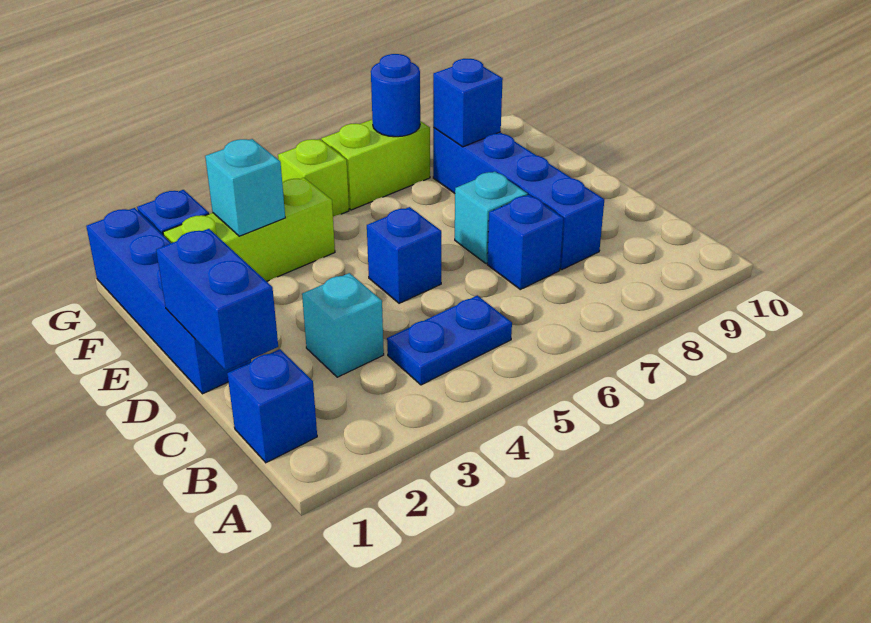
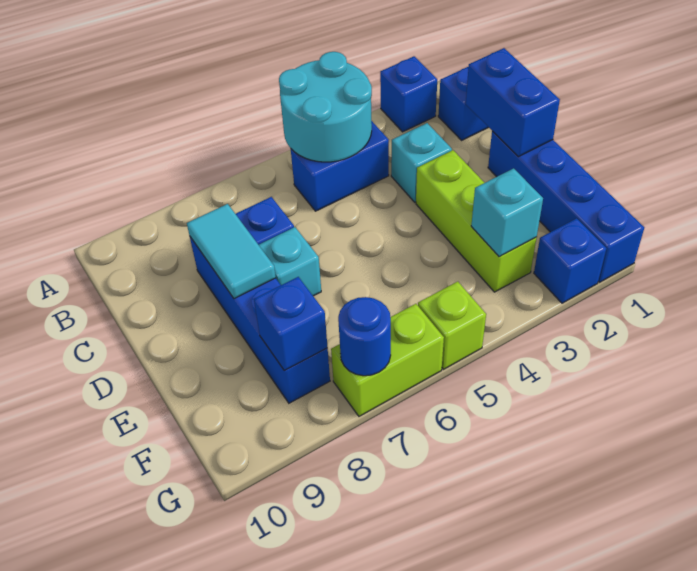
none -> cyan 2x2 round brick [279,52,372,162]
blue 1x2 plate [387,295,512,385] -> blue 1x2 brick [291,121,389,211]
none -> cyan 1x2 tile [187,204,276,299]
blue 1x1 brick [367,207,441,303] -> blue 1x1 brick moved to [380,56,437,132]
lime 1x3 brick [163,178,335,281] -> lime 1x3 brick turned to [416,150,537,292]

